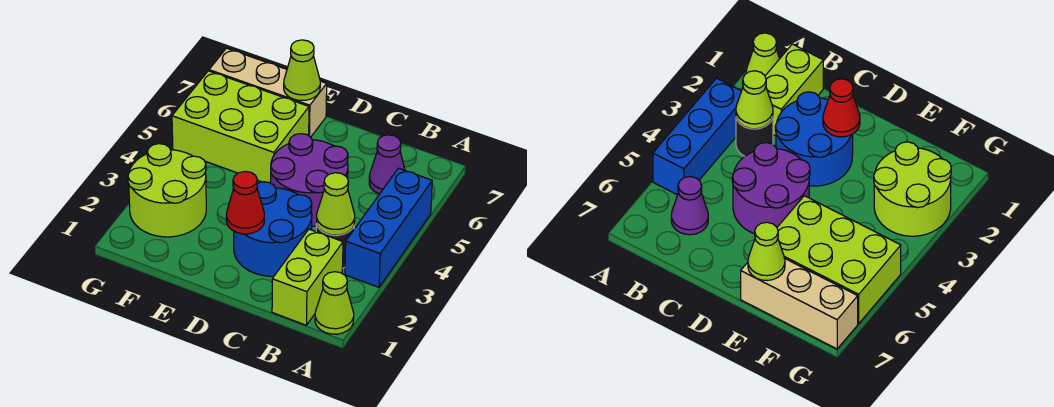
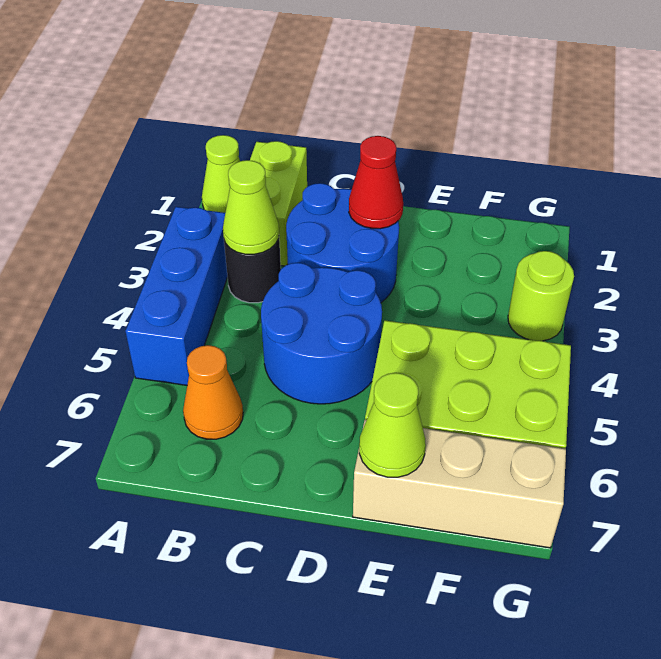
purple 1x1 cone [369,135,405,194] -> orange 1x1 cone [183,345,243,439]
purple 2x2 round brick [271,134,348,226] -> blue 2x2 round brick [261,263,382,404]
lime 2x2 round brick [128,144,206,237] -> lime 1x1 round brick [508,251,574,341]

